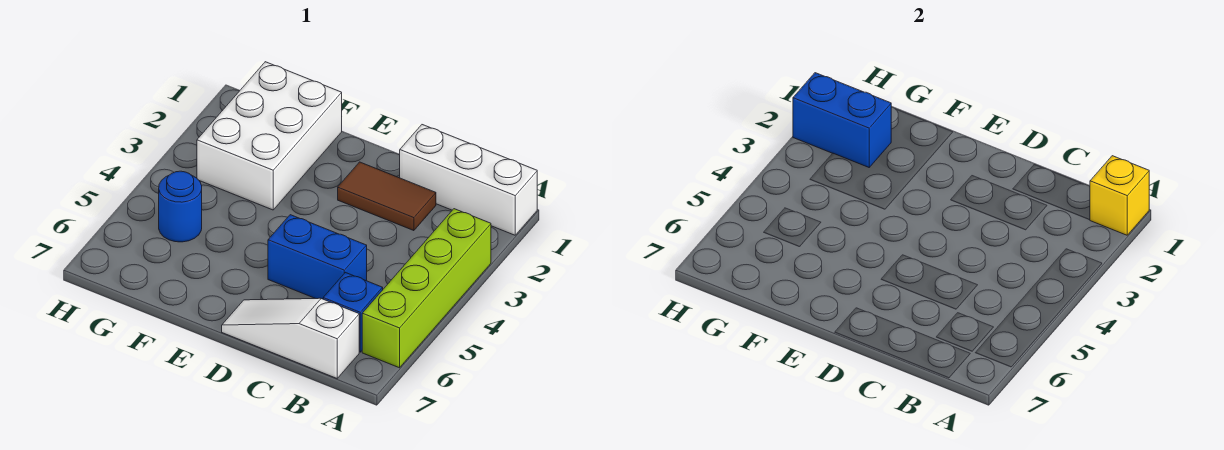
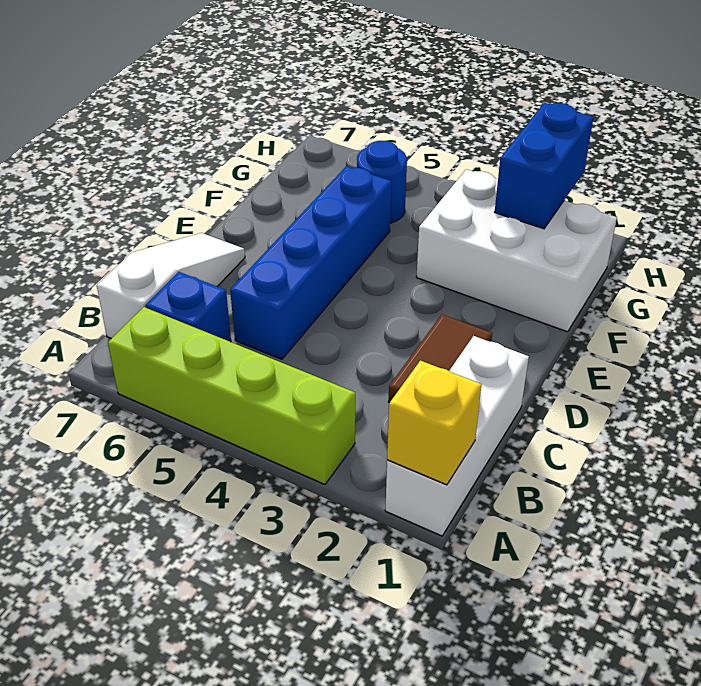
blue 1x2 brick [268,215,367,299] -> blue 1x4 brick [230,166,391,359]

